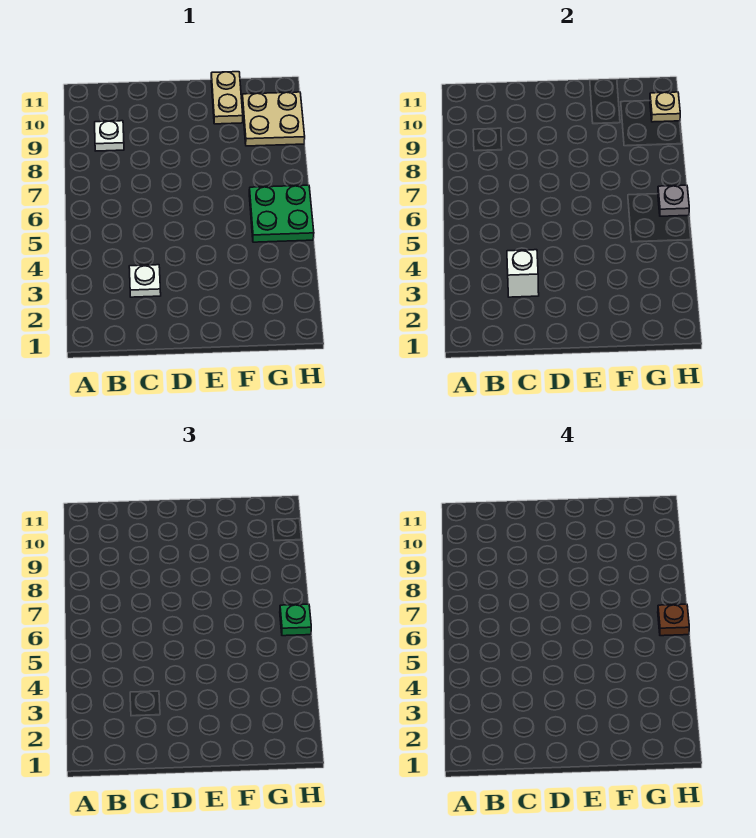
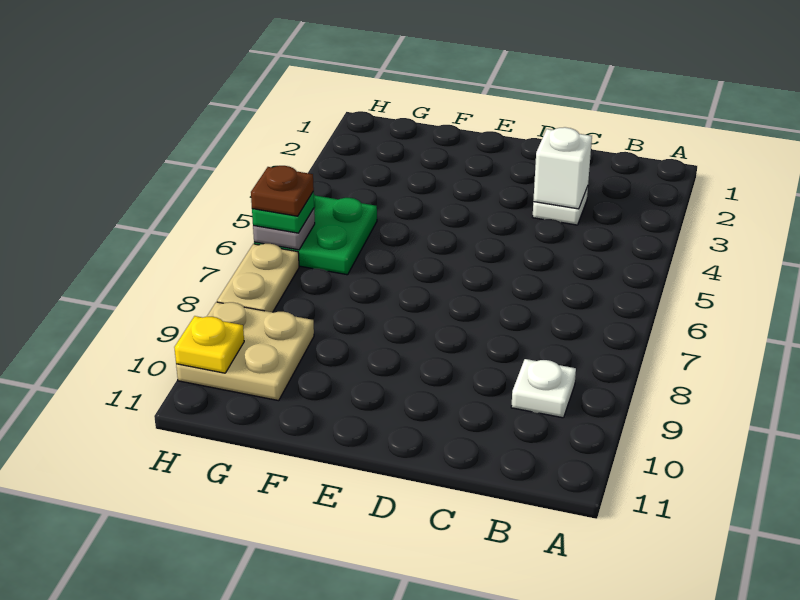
tan 1x2 plate [211,72,243,124] -> tan 1x2 plate moved to [217,244,299,312]
tan 1x1 plate [650,92,680,122] -> yellow 1x1 plate [174,316,244,373]

